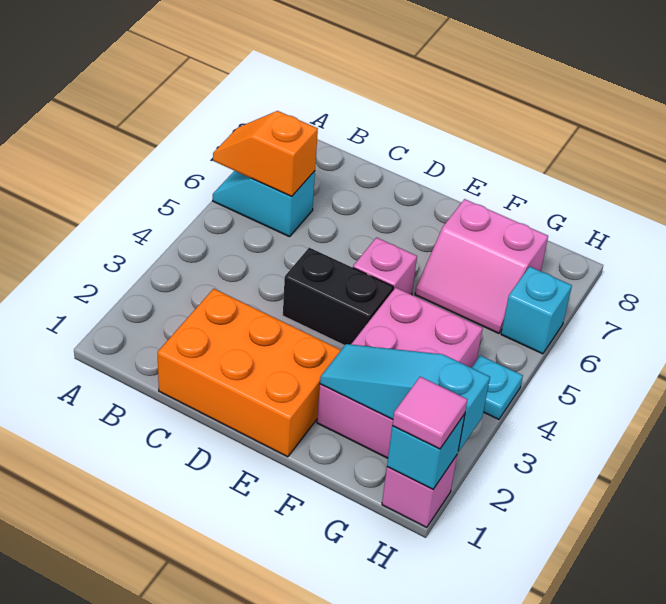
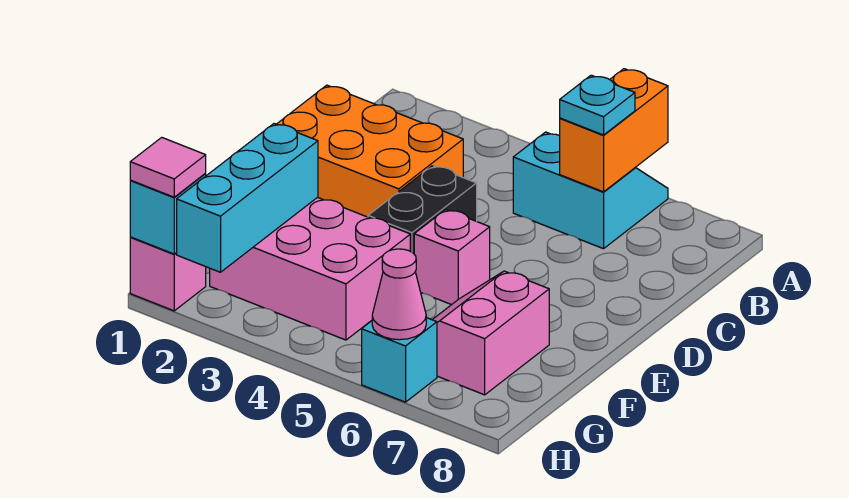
cyan 1x2 slope [213,171,315,237] -> cyan 2x2 slope [513,132,668,249]
orange 1x2 slope [213,111,318,196] -> orange 1x2 brick [560,69,668,192]
orange 2x3 brick [157,289,341,457] -> orange 2x3 brick turned to [277,85,463,217]
cyan 1x3 slope [320,344,490,452] -> cyan 1x3 brick [177,124,318,272]
cyan 1x1 plate [471,355,523,419] -> cyan 1x1 plate moved to [560,75,635,135]
none -> pink 1x1 cone [372,249,426,340]

